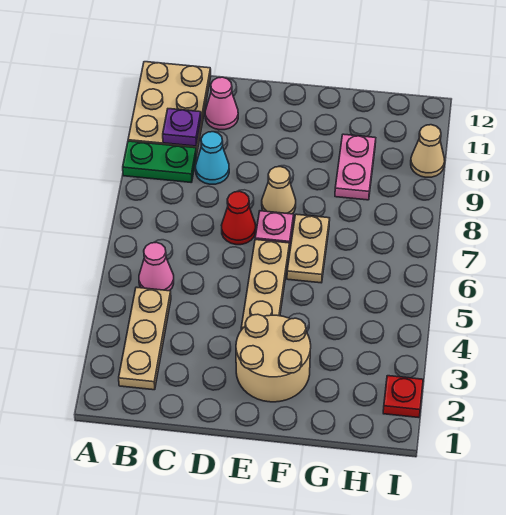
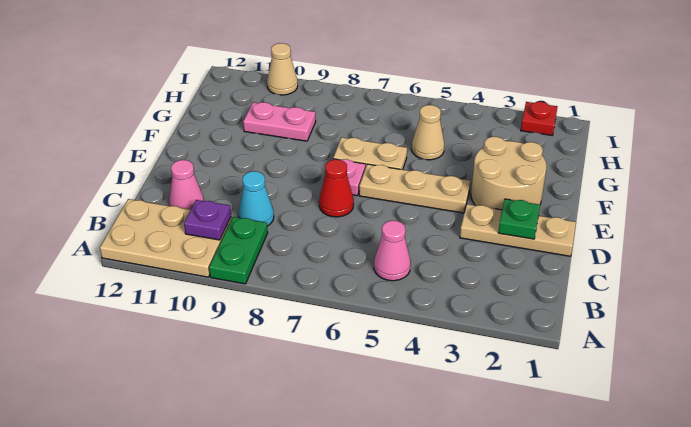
tan 1x3 plate [119,287,171,390] -> tan 1x3 plate moved to [460,204,576,256]
none -> green 1x1 plate [498,199,540,239]
tan 1x1 cone [262,167,296,214] -> tan 1x1 cone moved to [412,105,444,160]

